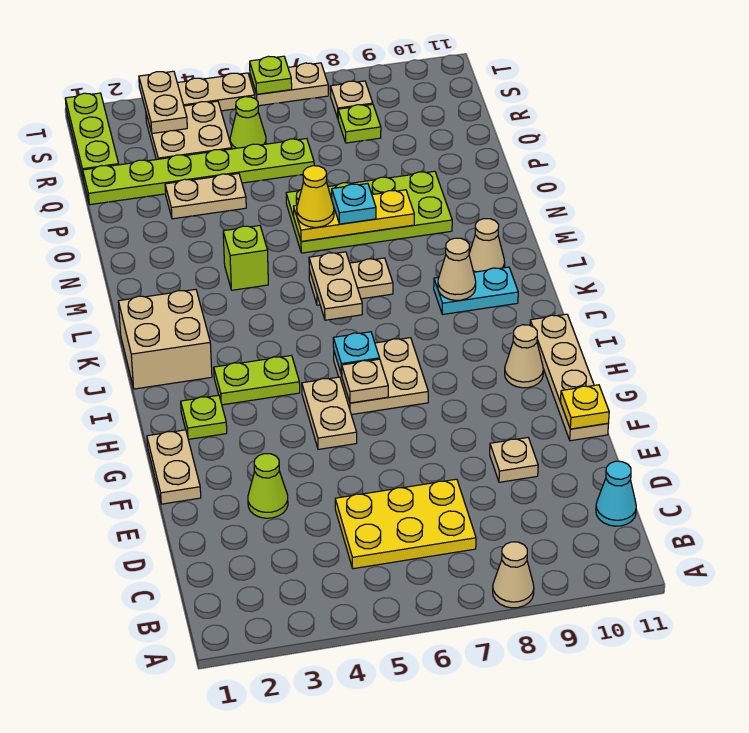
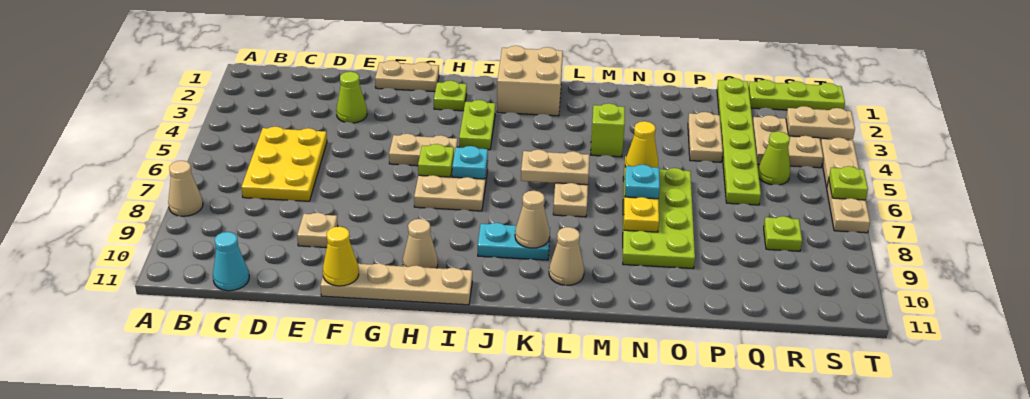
yellow 1x1 plate [560,385,609,429] -> yellow 1x1 cone [323,226,359,286]
tan 1x1 plate [342,359,388,403] -> lime 1x1 plate [418,144,454,177]
cyan 1x2 plate [434,267,518,315] -> cyan 1x2 plate turned to [478,223,550,260]
tan 1x1 plate [330,81,373,118] -> none

